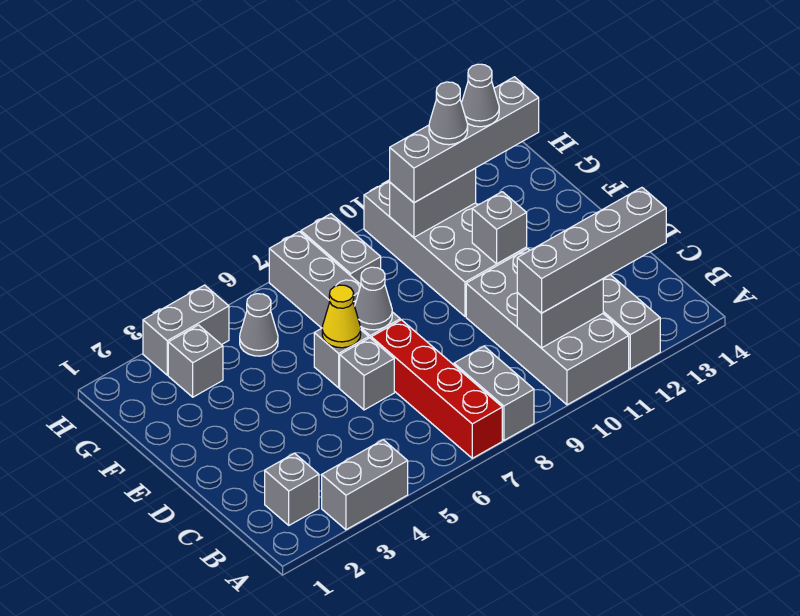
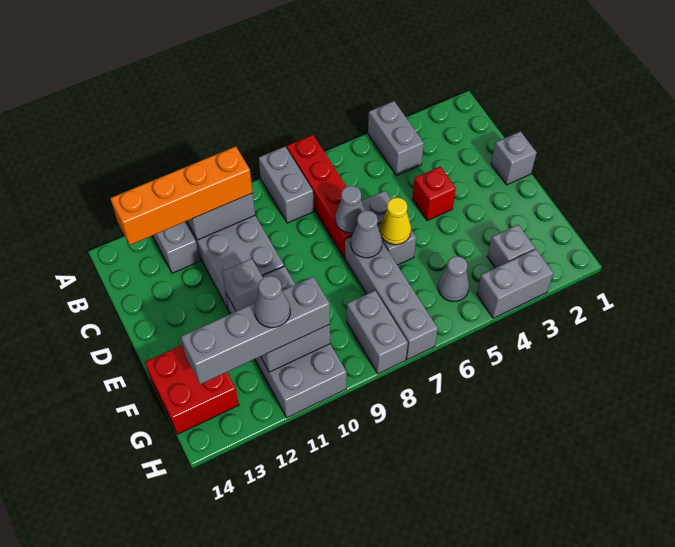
grey 1x2 brick [322,440,408,530] -> grey 1x2 brick turned to [368,101,424,176]
grey 1x1 brick [265,453,319,525] -> grey 1x1 brick moved to [491,131,537,185]
grey 1x4 brick [517,188,666,313] -> orange 1x4 brick [110,146,253,245]
none -> red 1x1 brick [412,167,456,221]
none -> red 2x2 brick [145,345,239,434]
grey 1x1 cone [461,64,499,127] -> grey 1x1 cone moved to [335,186,365,233]

